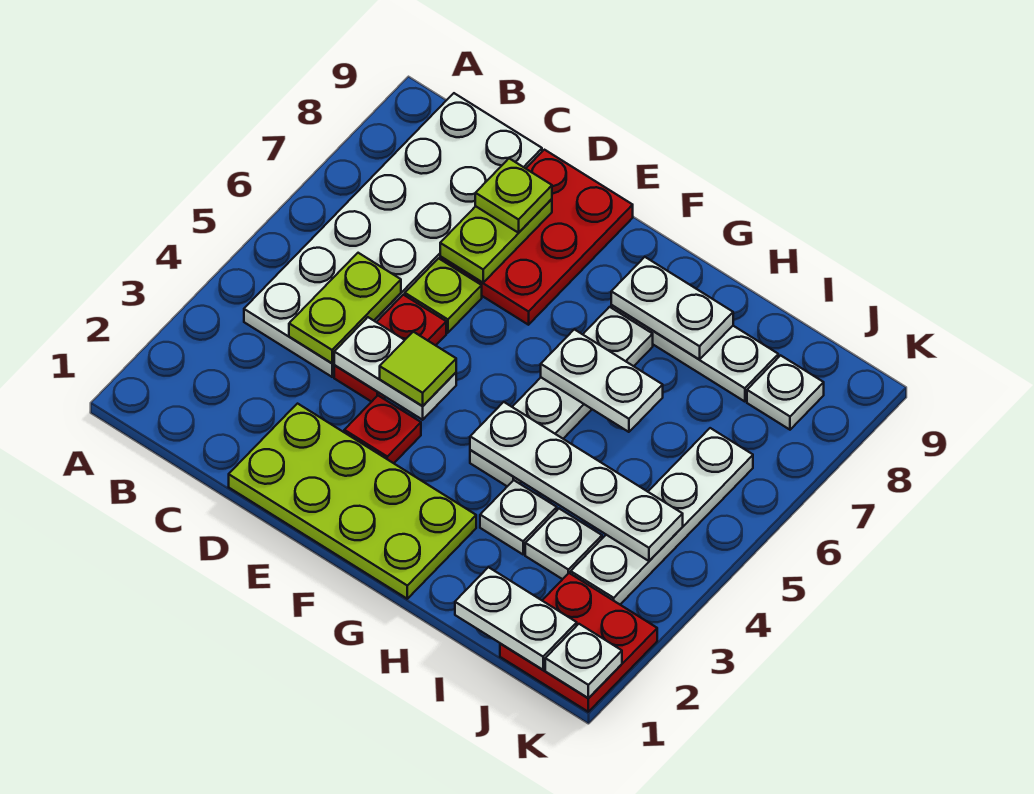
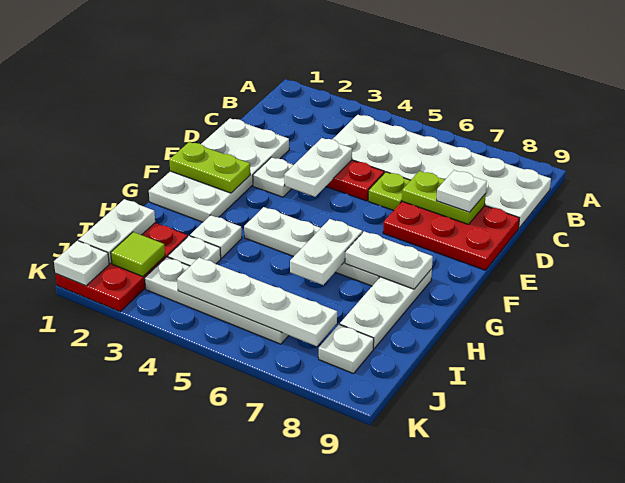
lime 1x2 plate [289,253,401,363] -> lime 1x2 plate moved to [169,142,250,193]
lime 2x4 plate [229,404,476,599] -> white 2x4 plate [149,118,289,222]
lime 1x1 plate [475,158,552,233] -> white 1x1 plate [436,170,487,212]
red 1x1 plate [344,396,421,463] -> white 1x1 plate [253,157,293,197]
lime 1x1 tile [380,332,456,406] -> lime 1x1 tile moved to [111,232,165,277]
white 1x4 plate [470,402,683,561] -> white 1x4 plate turned to [177,258,337,346]
white 1x2 plate [611,257,733,359] -> white 1x2 plate turned to [345,231,433,289]
red 2x2 plate [500,573,657,712] -> red 2x3 plate [56,223,188,311]

